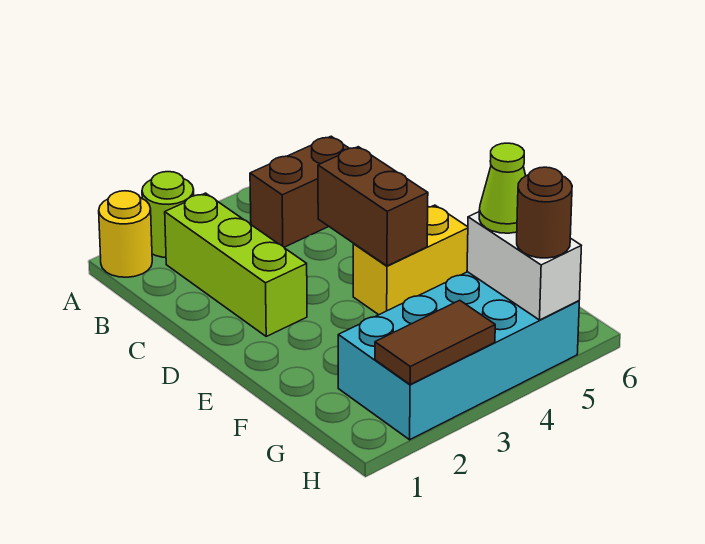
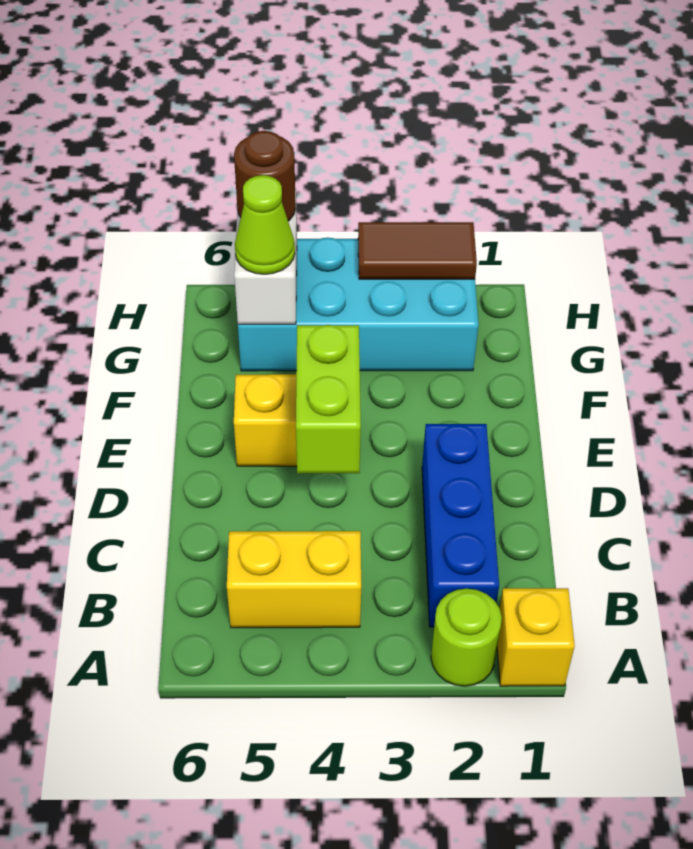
yellow 1x1 round brick [99,191,152,277] -> yellow 1x1 brick [497,588,575,686]
lime 1x3 brick [165,193,307,336] -> blue 1x3 brick [422,424,499,627]
brown 1x2 brick [250,136,349,247] -> yellow 1x2 brick [227,531,361,628]
brown 1x2 brick [318,147,428,266] -> lime 1x2 brick [296,325,361,473]

